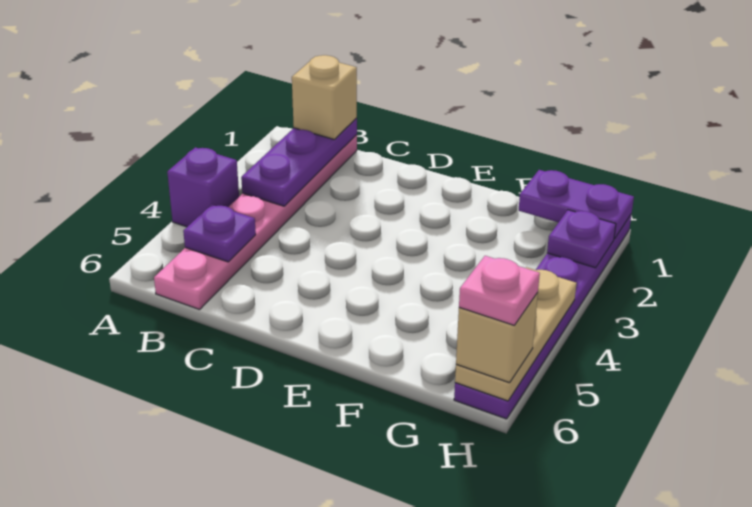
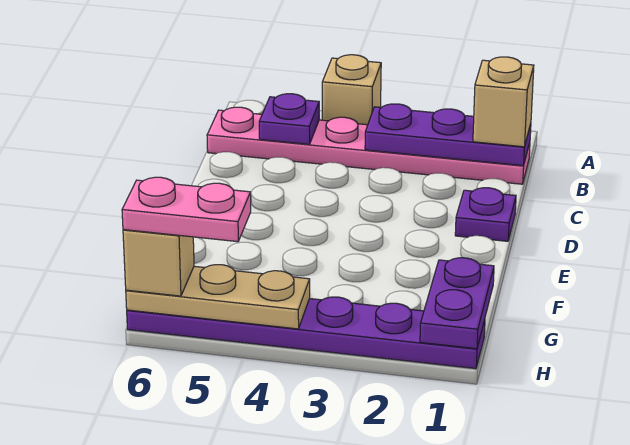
purple 1x1 brick [167,147,239,227] -> tan 1x1 brick [322,55,381,125]
purple 1x1 plate [547,210,616,268] -> purple 1x1 plate moved to [455,188,516,241]
pink 1x1 plate [459,256,540,325] -> pink 1x2 plate [122,177,251,242]

